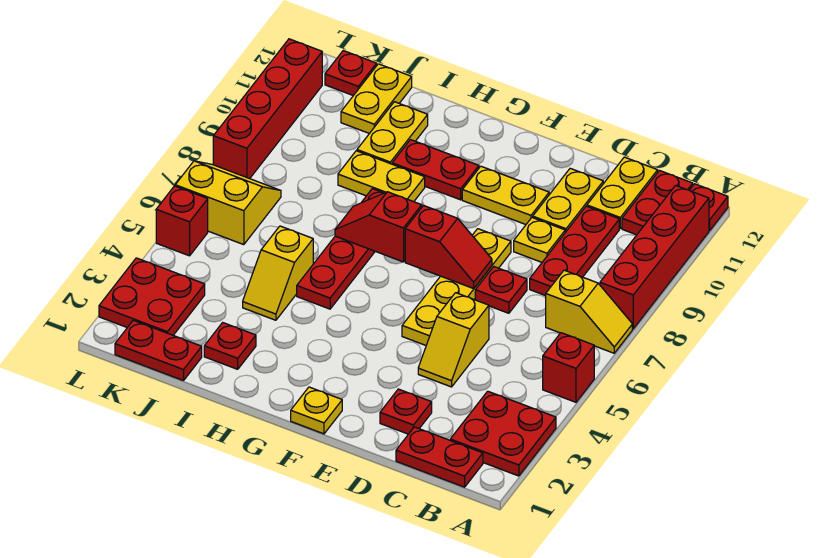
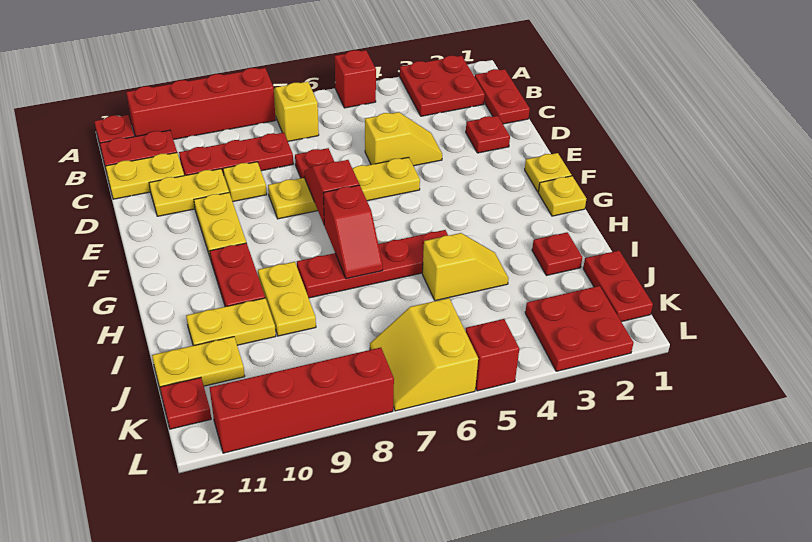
none -> yellow 1x1 plate [538,176,586,216]

